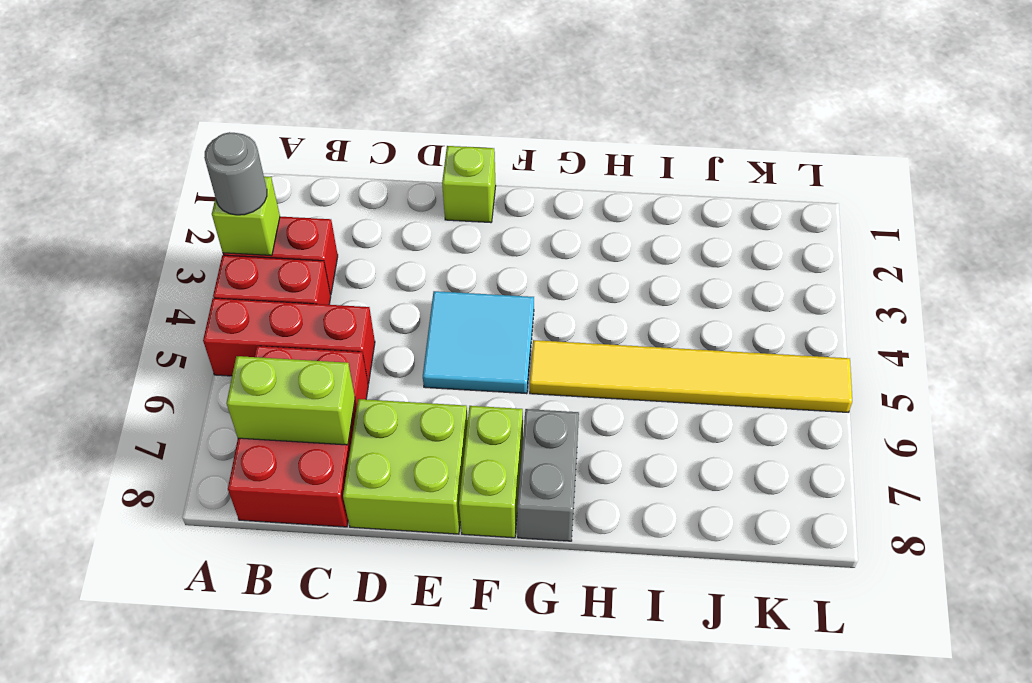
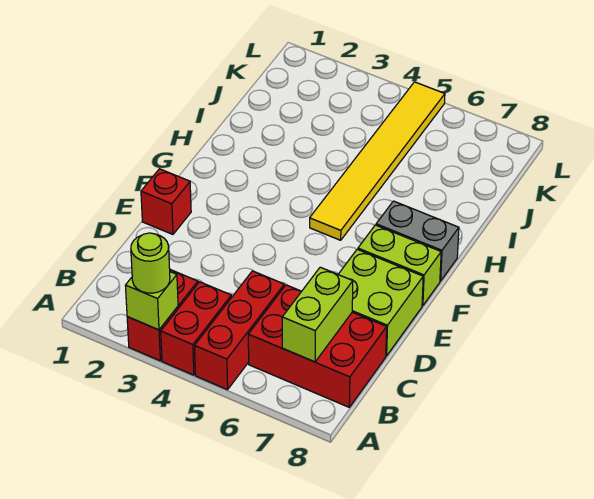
grey 1x1 round brick [204,132,267,215] -> lime 1x1 round brick [131,233,170,293]
lime 1x1 brick [442,146,496,223] -> red 1x1 brick [141,169,191,234]
cyan 2x2 tile [423,291,534,394] -> none

